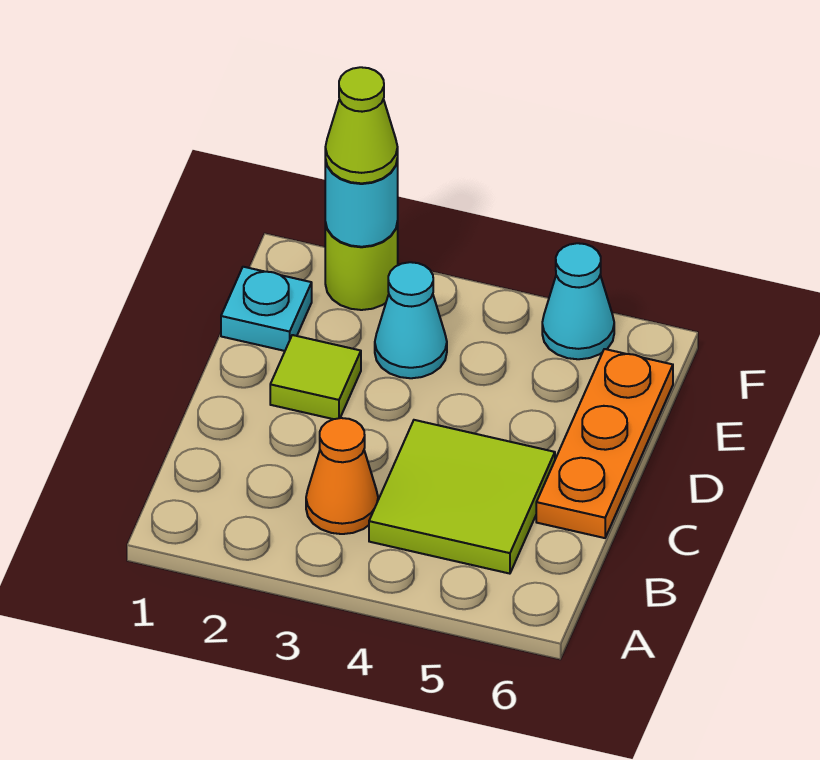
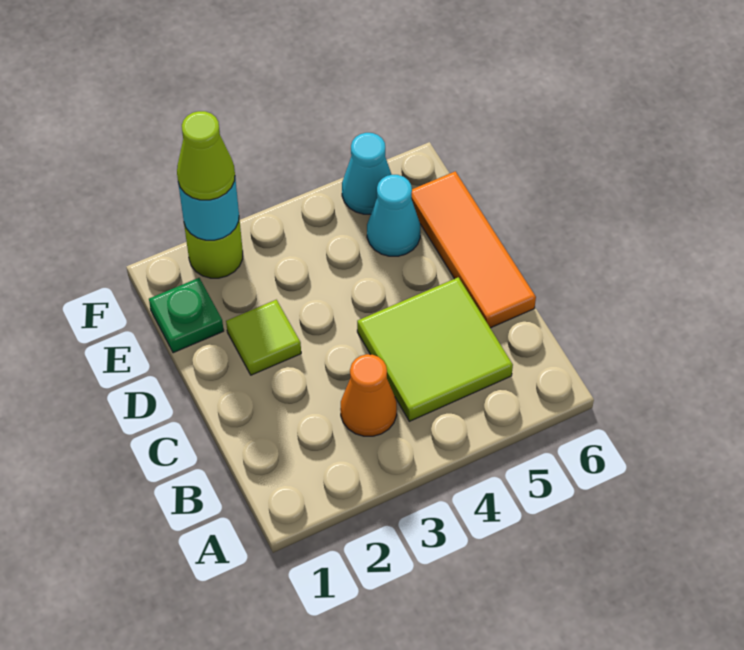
orange 1x3 plate [536,349,673,538] -> orange 1x3 tile [411,171,536,328]
cyan 1x1 plate [221,267,312,351] -> green 1x1 plate [149,278,224,353]
cyan 1x1 cone [375,262,447,378] -> cyan 1x1 cone moved to [367,175,420,256]

